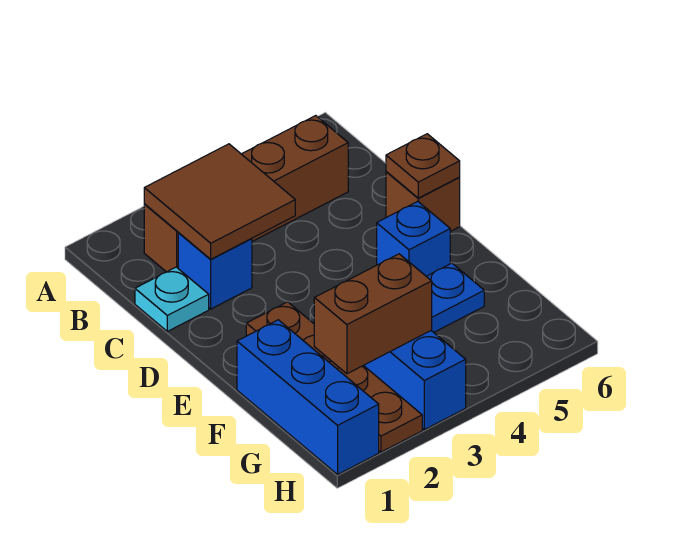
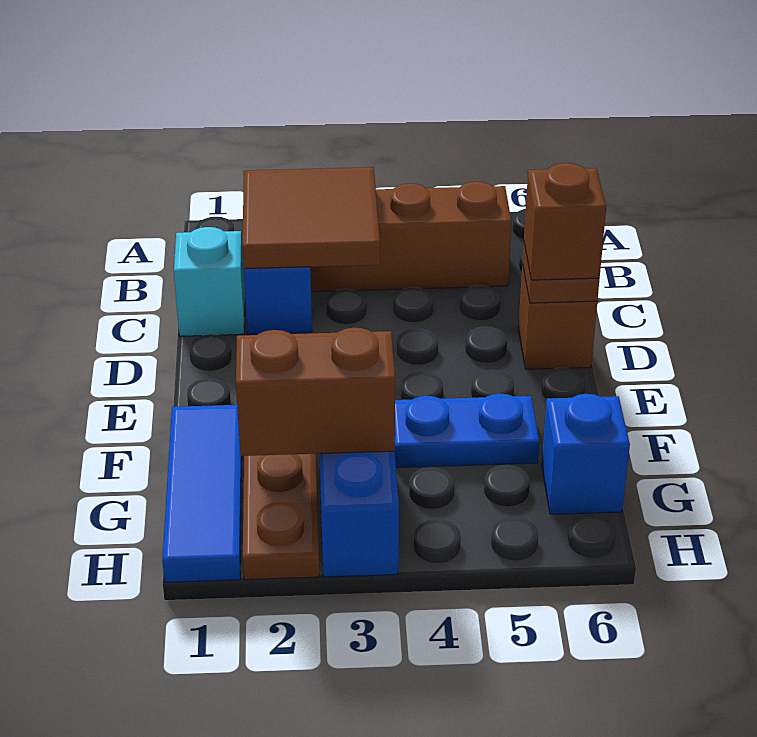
cyan 1x1 plate [135,267,209,331] -> cyan 1x1 brick [174,227,245,336]
none -> brown 1x1 brick [524,163,606,280]
blue 1x1 brick [377,201,450,276] -> blue 1x1 brick moved to [542,394,630,514]
blue 1x3 brick [237,320,379,475] -> blue 1x3 tile [162,405,242,582]

